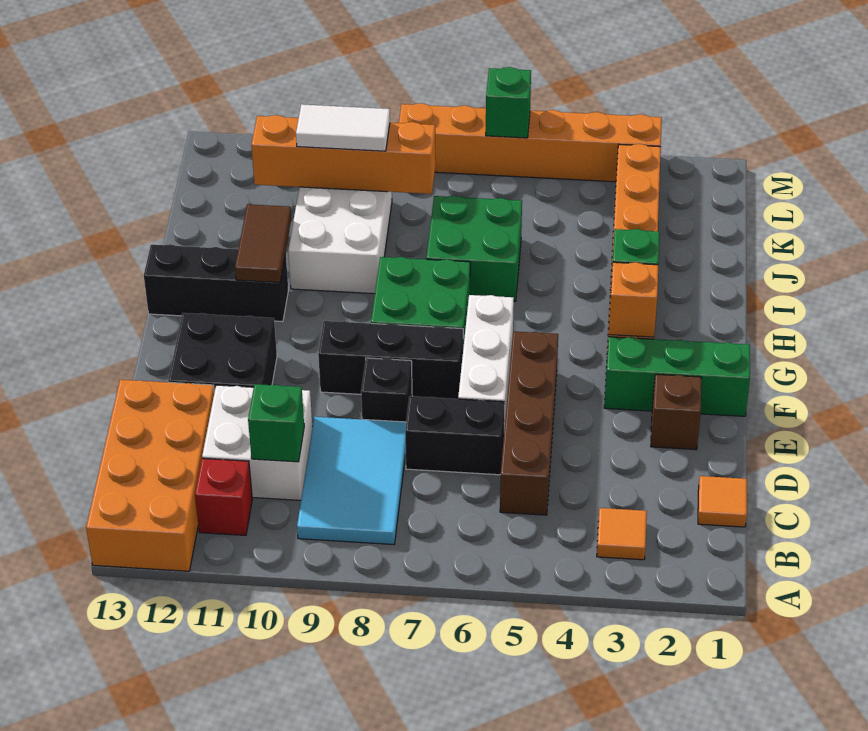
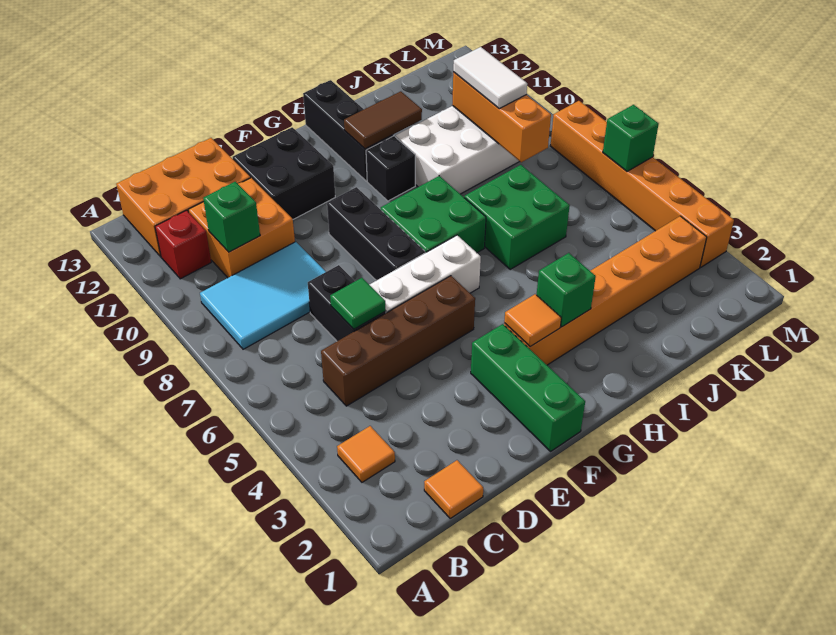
orange 2x4 brick [86,380,214,571] -> orange 2x3 brick [116,138,250,257]
white 2x2 brick [202,385,312,500] -> orange 2x2 brick [188,178,295,278]
none -> green 1x1 tile [330,278,386,329]
brown 1x1 brick [651,374,701,450] -> none
black 1x1 brick [361,358,412,422] -> black 1x1 brick moved to [366,136,415,201]
orange 1x1 brick [609,262,658,337] -> orange 1x1 tile [504,294,561,347]
orange 1x4 brick [251,115,436,194] -> orange 1x3 brick [452,72,551,162]

